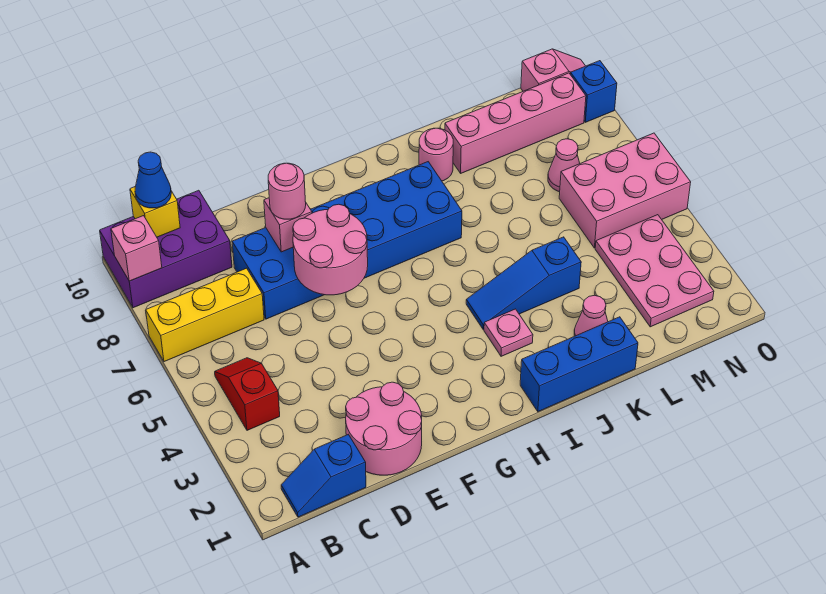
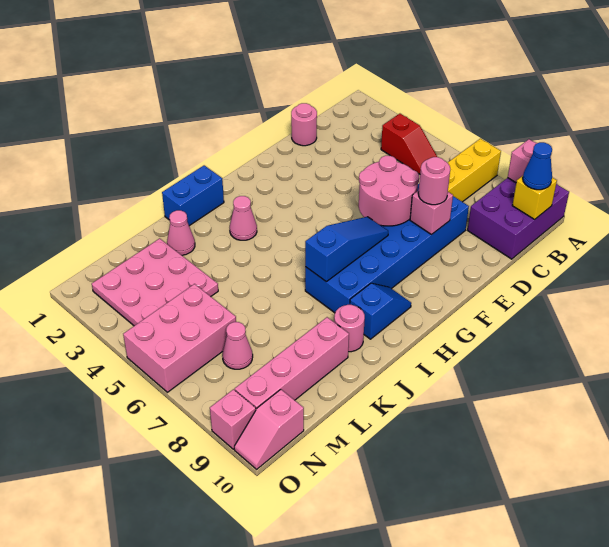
blue 1x2 slope [281,435,366,517] -> blue 1x2 slope moved to [350,283,411,339]
pink 2x2 round brick [346,382,422,475] -> pink 1x1 round brick [291,103,317,146]
blue 1x3 brick [520,317,638,412] -> blue 1x2 brick [162,165,224,226]
pink 1x1 plate [484,309,533,356] -> pink 1x1 cone [230,196,257,240]
blue 1x3 slope [466,237,581,329] -> blue 1x3 slope moved to [305,217,388,282]
pink 2x3 plate [595,215,714,327] -> pink 3x3 plate [92,238,218,326]
blue 1x1 brick [570,61,617,122] -> pink 1x1 brick [210,389,256,449]

